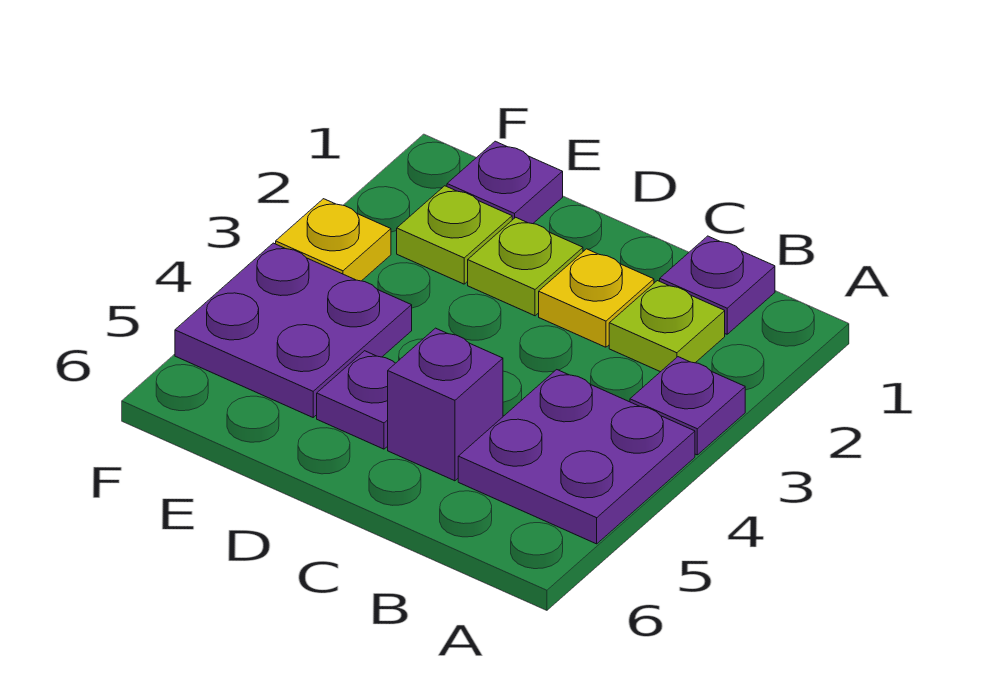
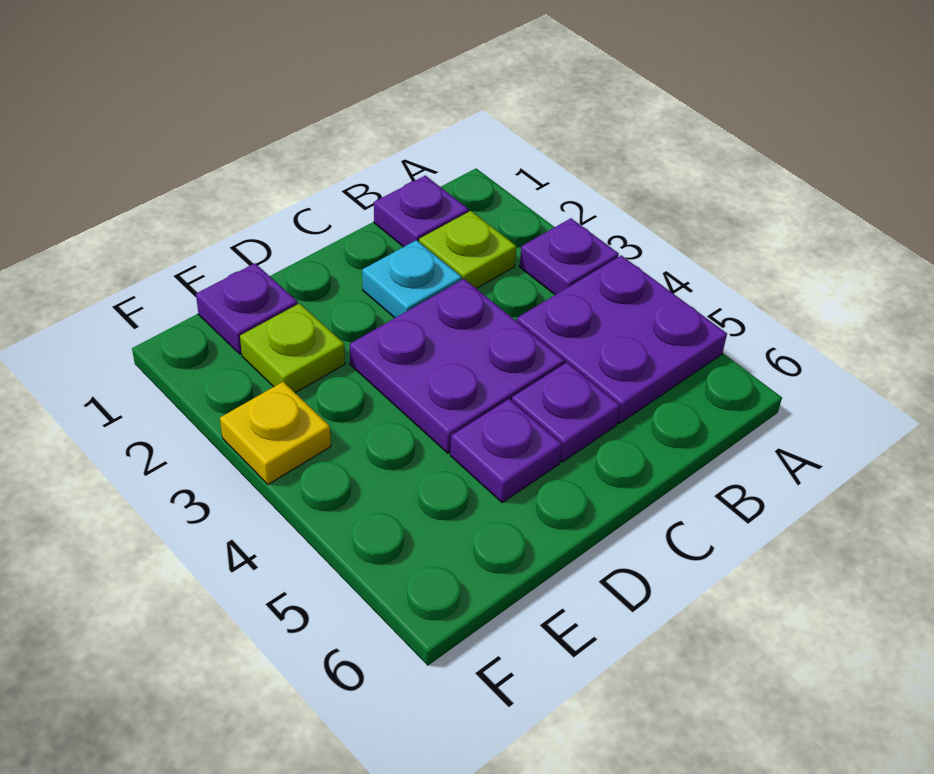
yellow 1x1 plate [539,249,654,347] -> cyan 1x1 plate [362,240,462,318]
purple 1x1 brick [388,328,503,481] -> purple 1x1 plate [512,363,620,462]
lime 1x1 plate [468,217,583,316] -> none
purple 2x2 plate [175,243,412,417] -> purple 2x2 plate moved to [350,279,564,453]

